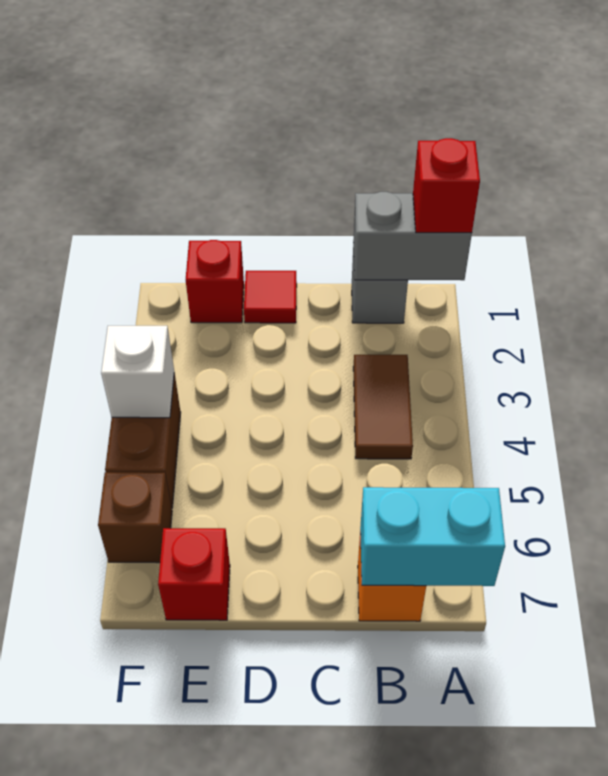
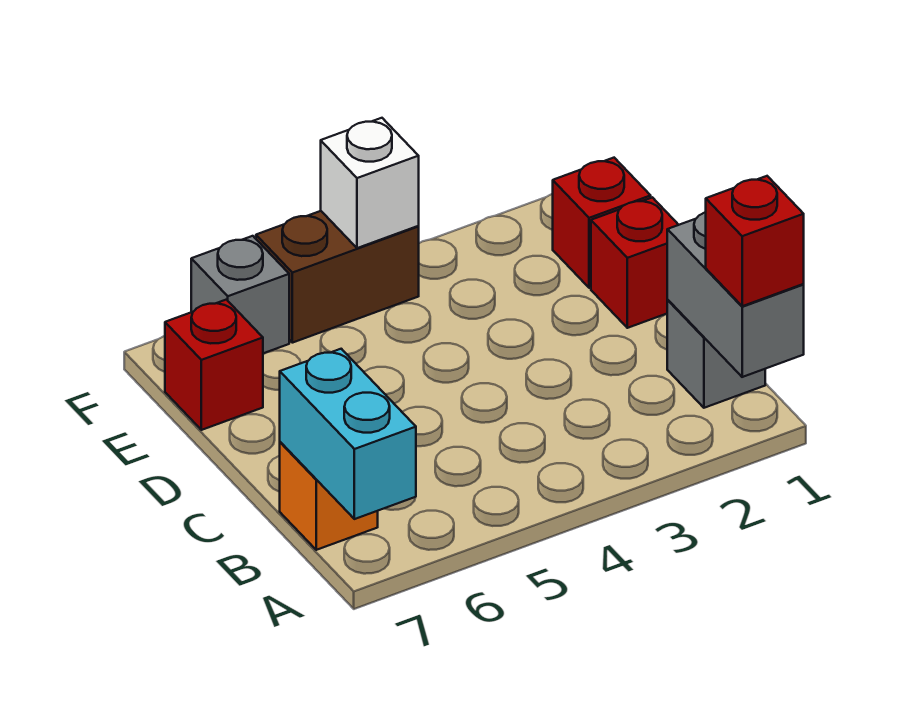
brown 1x2 tile [353,355,413,459] -> none
red 1x1 tile [244,271,297,323] -> red 1x1 brick [591,197,678,328]
brown 1x1 brick [98,472,172,563] -> grey 1x1 brick [191,236,289,353]

